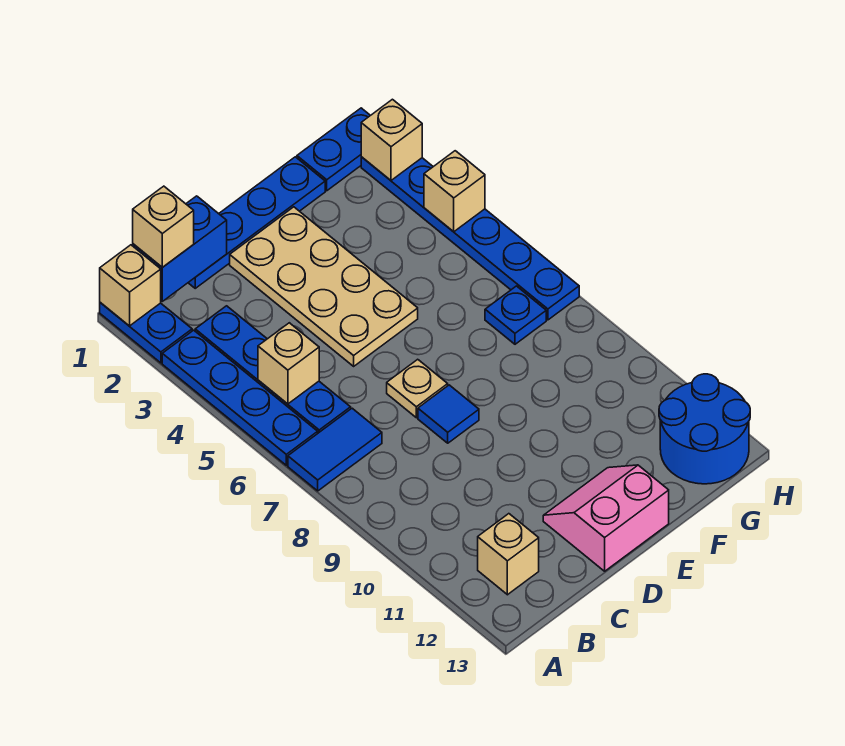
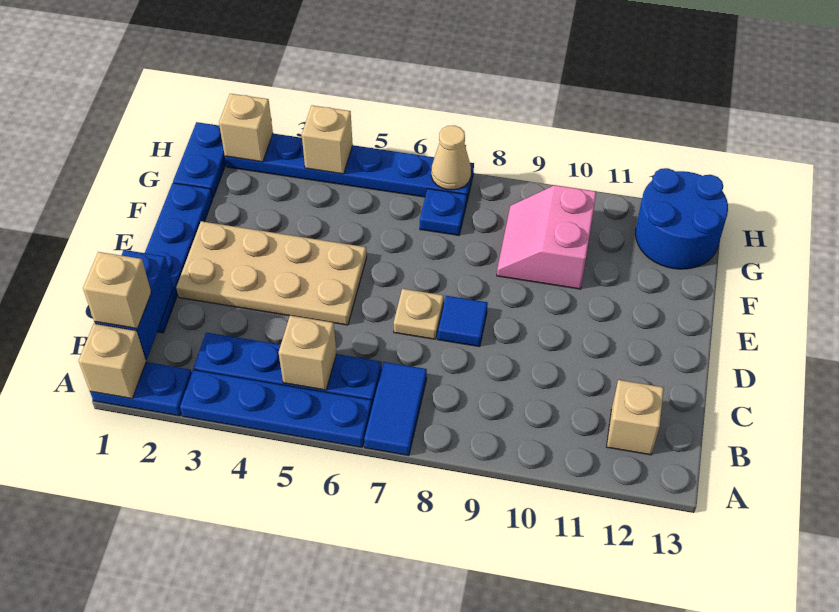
pink 2x2 slope [543,465,669,571] -> pink 2x2 slope moved to [497,185,597,289]
none -> tan 1x1 cone [431,125,471,190]

